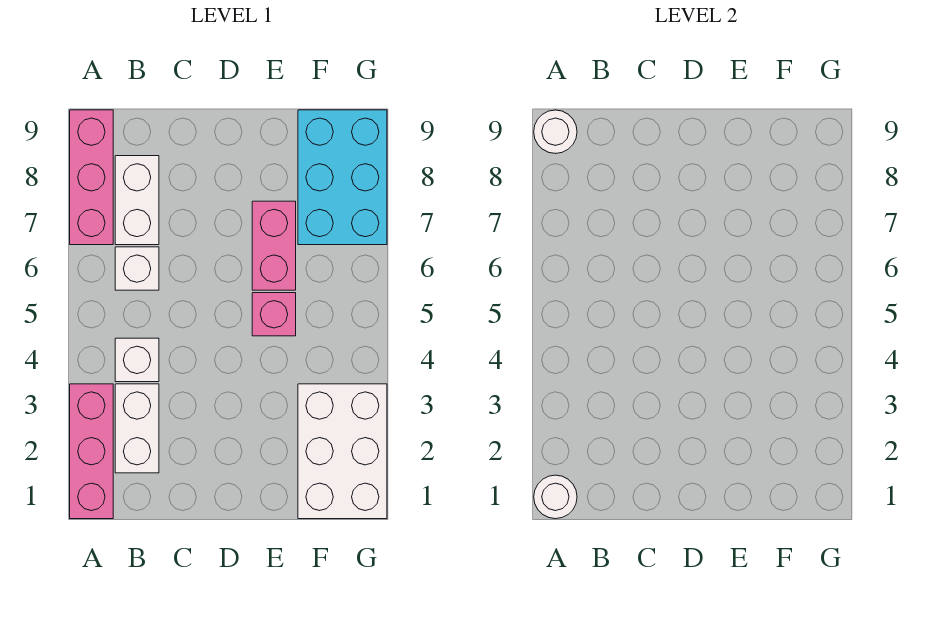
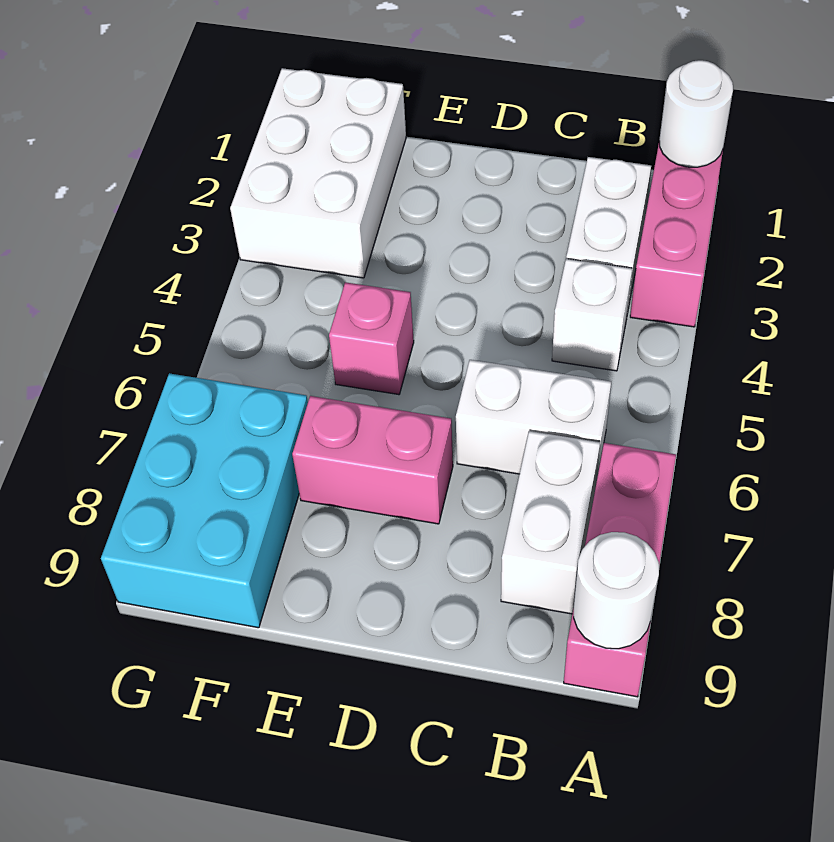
white 1x1 brick [115,247,159,290] -> white 1x2 brick [456,360,611,483]
pink 1x2 brick [252,201,296,290] -> pink 1x2 brick turned to [292,396,453,524]

